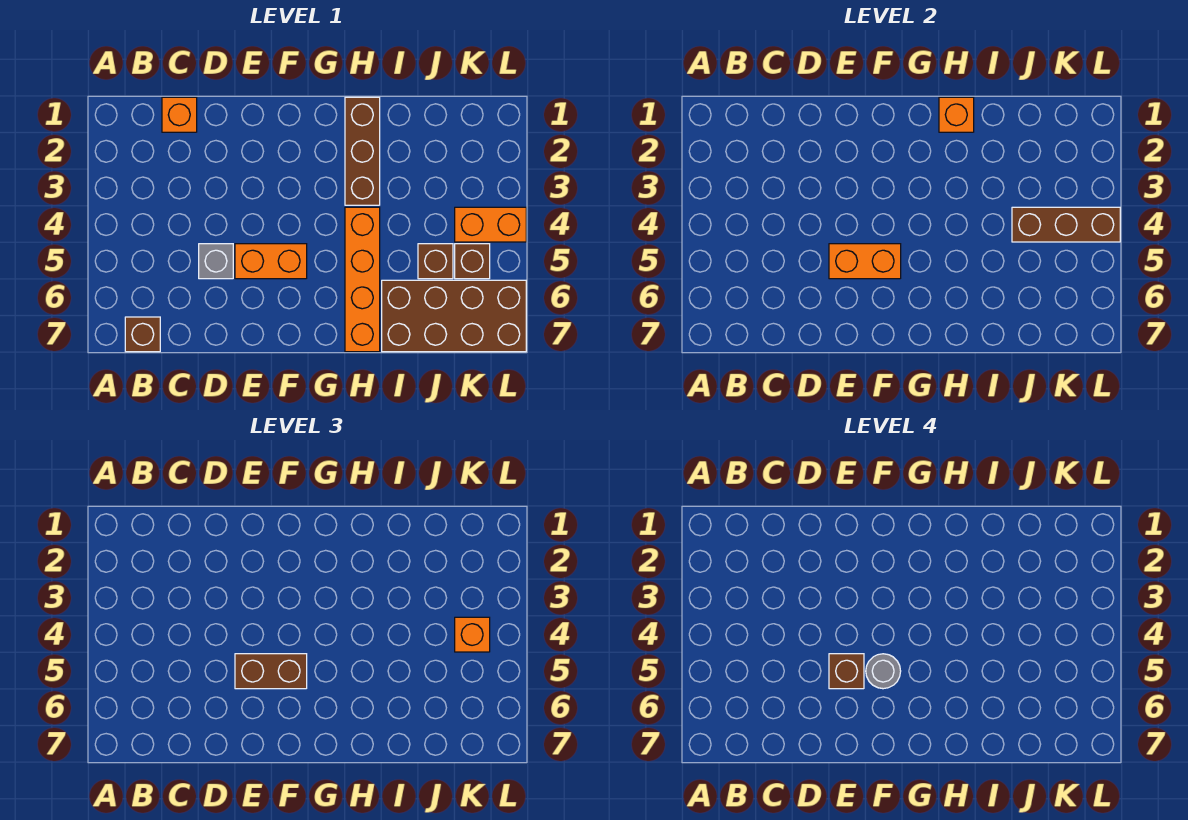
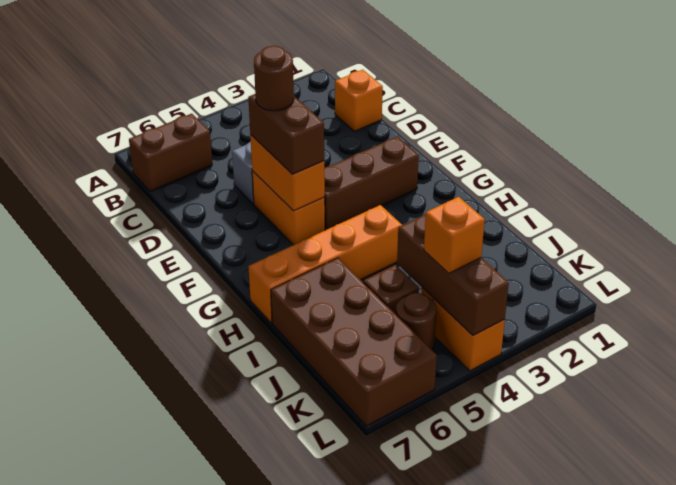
brown 1x1 brick [125,317,160,352] -> brown 1x2 brick [129,114,212,192]
brown 1x1 brick [829,654,864,689] -> brown 1x1 round brick [254,46,294,111]
grey 1x1 round brick [866,654,901,689] -> none
brown 1x3 brick [345,97,380,205] -> brown 1x3 brick moved to [324,137,419,230]
orange 1x1 brick [939,97,974,132] -> none
brown 1x1 brick [455,244,490,279] -> brown 1x1 round brick [396,293,436,350]

